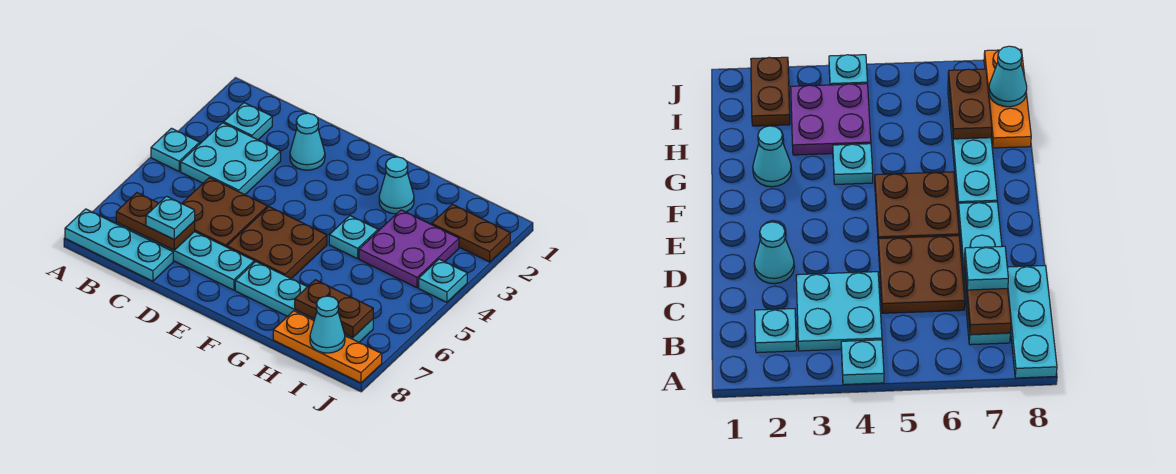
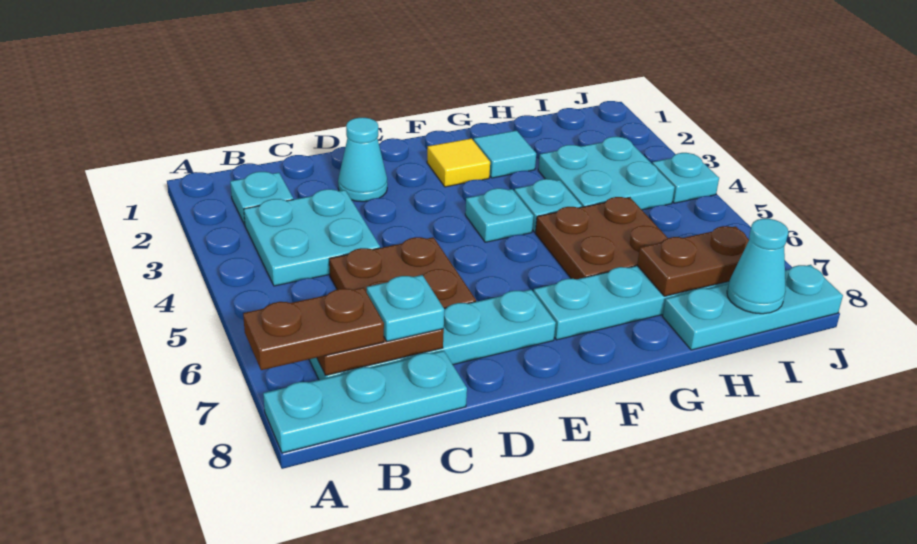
cyan 1x1 plate [151,128,200,171] -> cyan 1x1 plate moved to [465,188,533,242]
brown 2x2 plate [227,207,327,279] -> brown 2x2 plate moved to [535,197,667,279]
none -> yellow 1x1 tile [427,138,490,187]
cyan 1x1 cone [379,157,414,214] -> cyan 1x1 tile [474,131,536,178]
purple 2x2 plate [359,210,459,288] -> cyan 2x2 plate [538,137,675,210]
orange 1x3 plate [273,311,382,383] -> cyan 1x3 plate [663,265,843,350]
brown 1x2 plate [432,204,510,262] -> brown 1x2 plate moved to [243,288,384,370]

